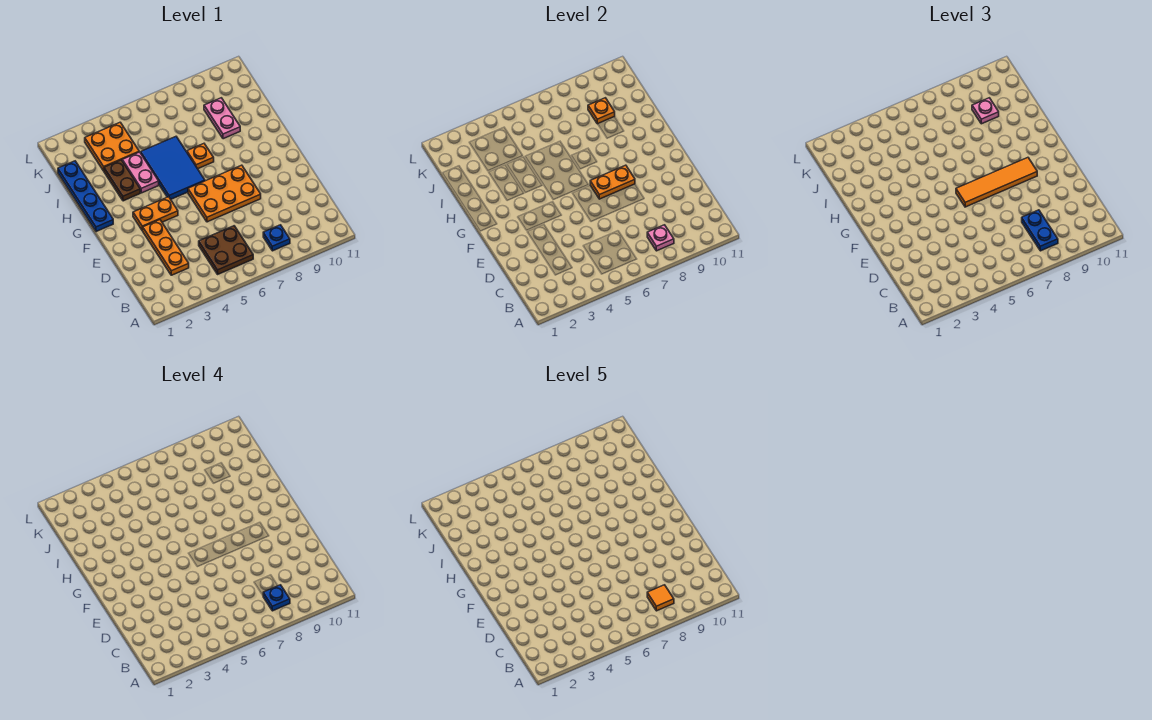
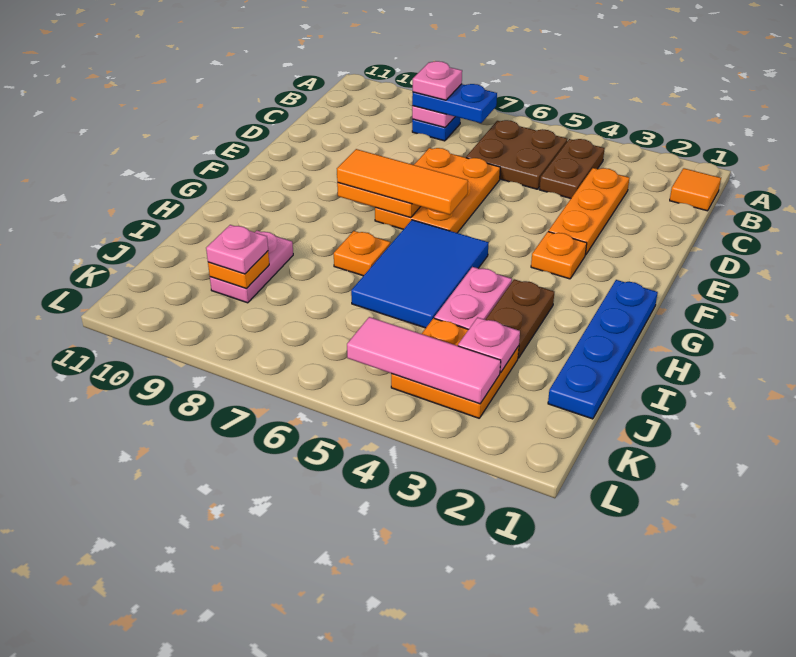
none -> brown 1x2 plate [539,139,605,198]
blue 1x2 plate [1022,210,1058,251] -> blue 1x2 plate turned to [412,84,497,123]
blue 1x1 plate [263,585,290,611] -> pink 1x1 plate [413,61,462,100]
orange 1x1 tile [647,585,674,611] -> orange 1x1 tile moved to [670,168,721,211]
orange 2x3 plate [188,165,261,222] -> orange 2x3 plate turned to [375,148,500,233]
orange 1x2 plate [133,197,178,230] -> orange 1x1 plate [531,232,587,279]
orange 1x4 tile [956,158,1037,207] -> orange 1x3 tile [337,149,468,215]
none -> pink 1x1 plate [458,317,520,373]
none -> pink 1x3 tile [347,317,501,404]

